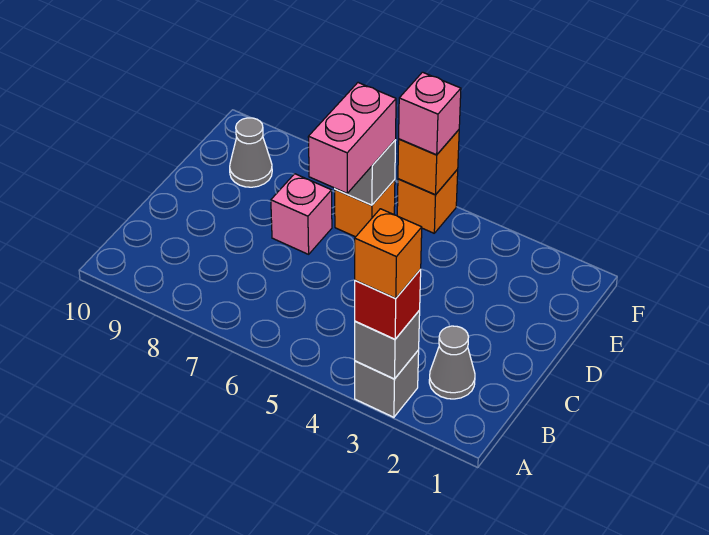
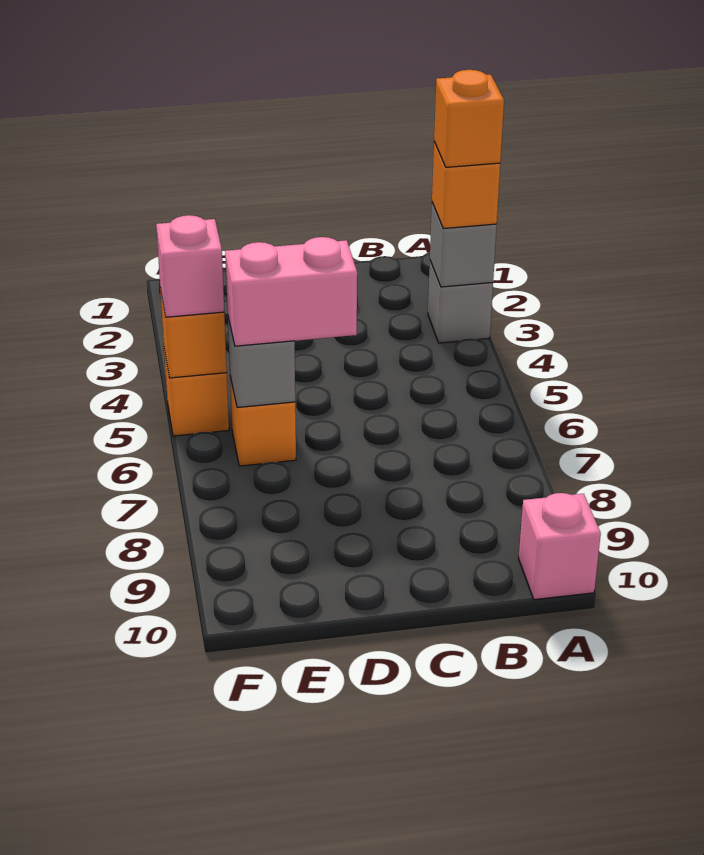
red 1x1 brick [355,269,421,339] -> orange 1x1 brick [432,142,500,229]
grey 1x1 cone [429,326,475,399] -> none
pink 1x1 brick [271,174,332,254] -> pink 1x1 brick moved to [519,493,601,600]
grey 1x1 cone [230,118,272,187] -> none

